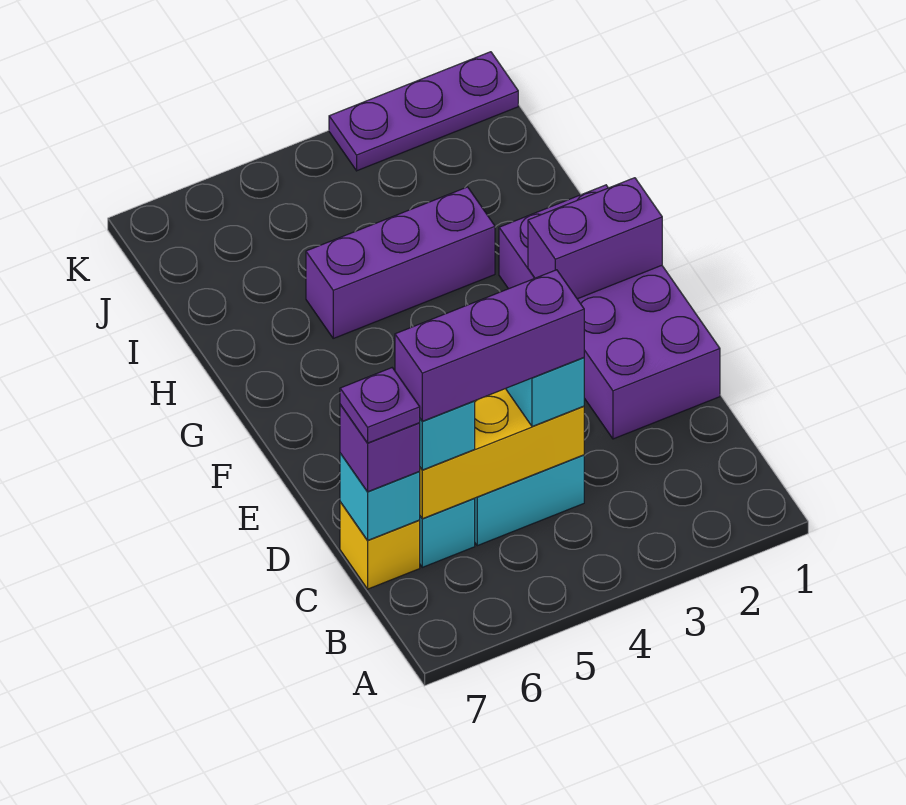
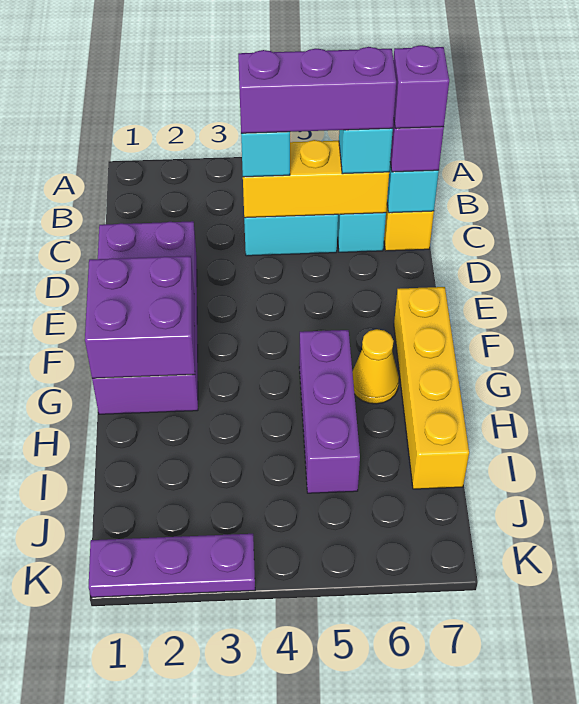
purple 1x1 plate [340,368,420,443] -> purple 1x1 brick [393,45,449,128]
purple 1x2 brick [528,178,662,299] -> purple 2x2 brick [85,256,195,378]
none -> yellow 1x4 brick [394,287,469,489]
none -> yellow 1x1 cone [352,329,399,404]
purple 1x3 brick [306,187,495,338] -> purple 1x3 brick turned to [299,330,360,493]

